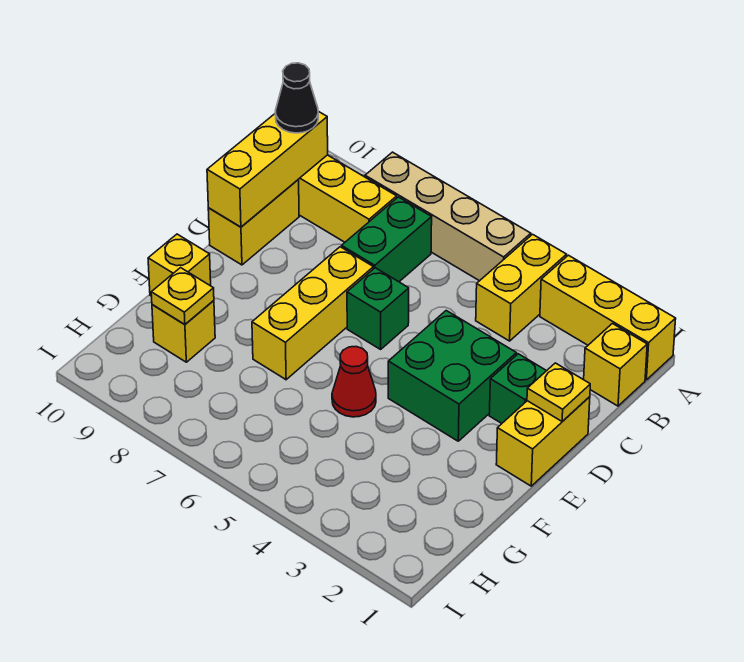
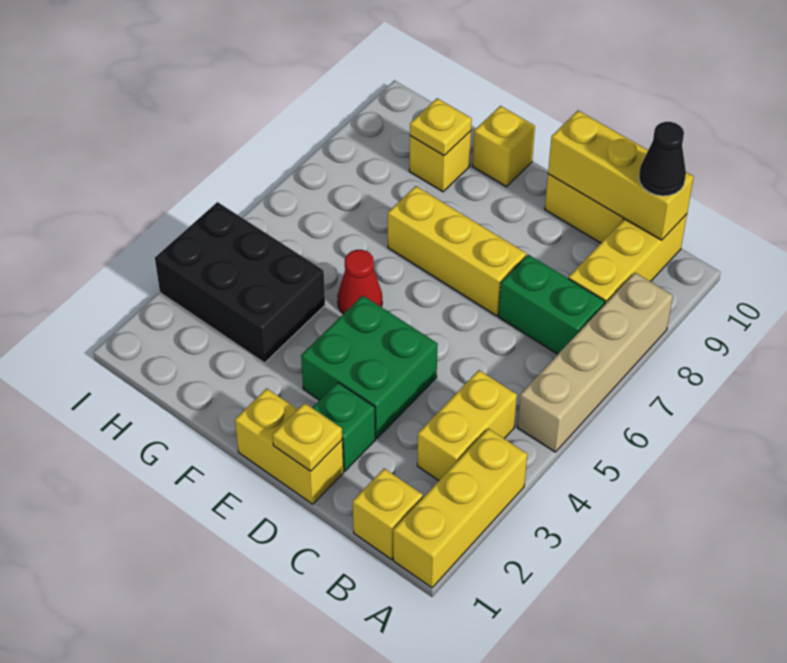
yellow 1x2 brick [476,234,567,341] -> yellow 1x2 brick turned to [417,370,517,481]
green 1x1 brick [347,268,409,349] -> none
none -> black 2x3 brick [155,202,325,363]

